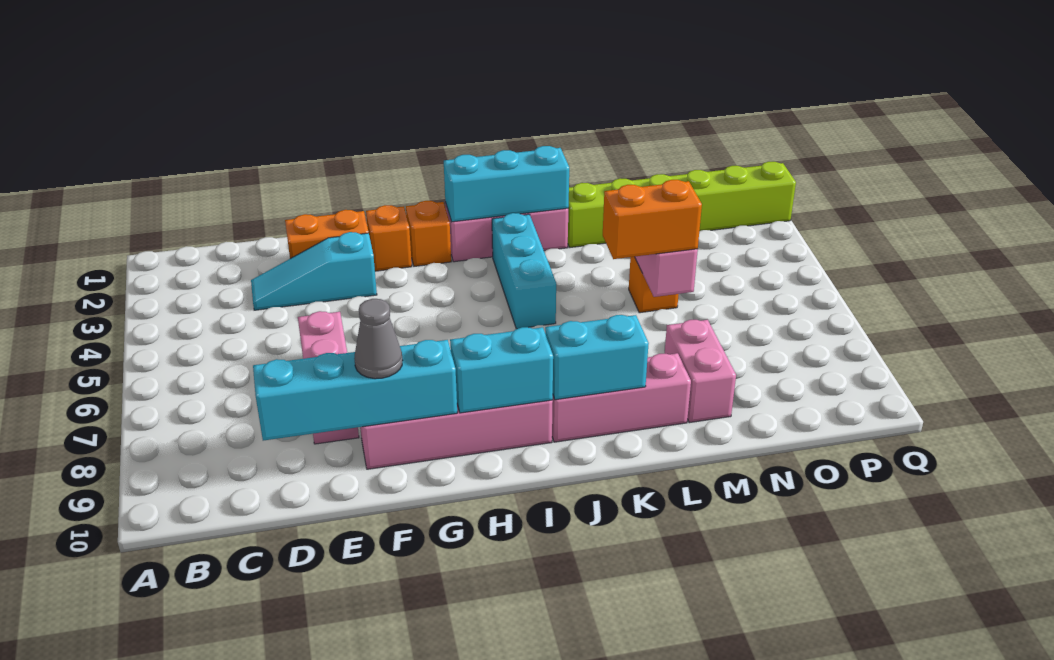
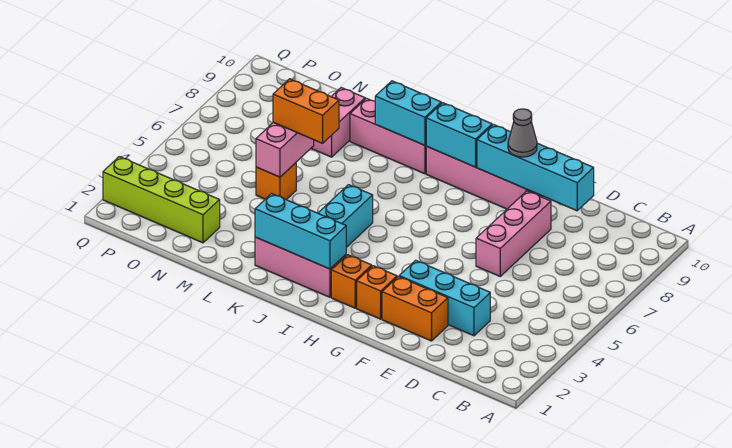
cyan 1x3 slope [251,232,377,310] -> cyan 1x3 brick [399,260,490,336]
lime 1x6 brick [568,162,796,247] -> lime 1x4 brick [103,157,220,243]

